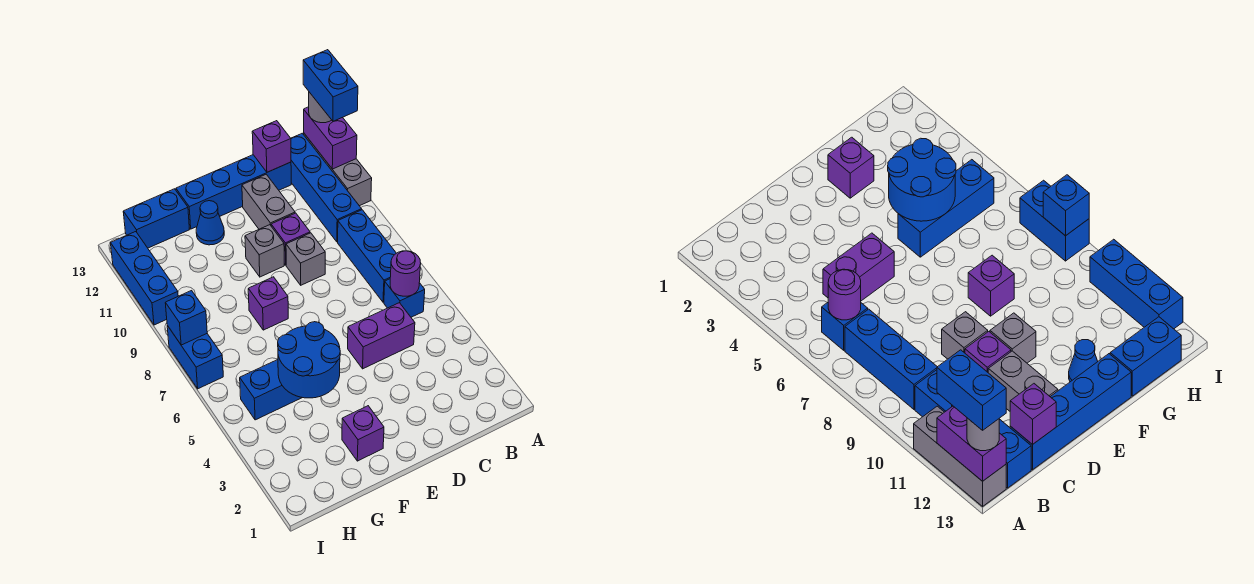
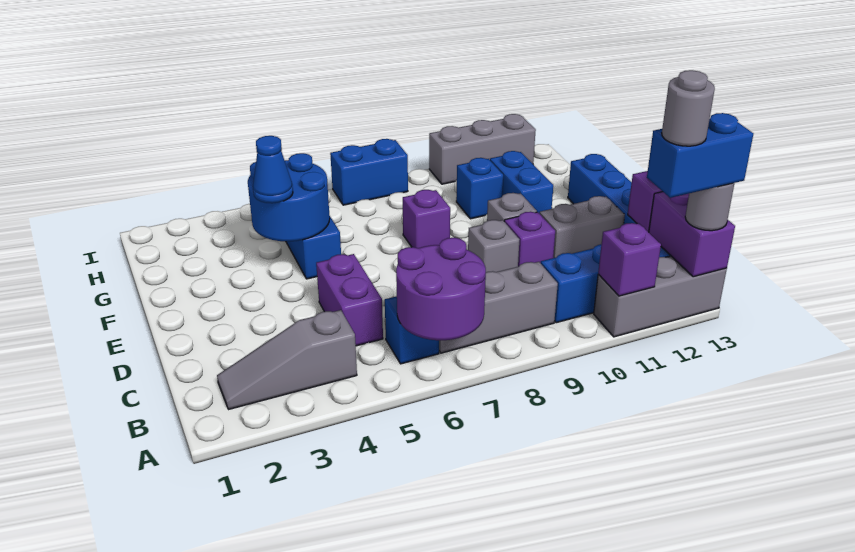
purple 1x2 brick [304,107,357,169] -> purple 1x2 brick turned to [649,192,735,277]
none -> grey 1x1 round brick [662,70,715,146]
none -> grey 1x3 slope [217,310,357,409]
purple 1x1 round brick [390,251,421,296] -> purple 2x2 round brick [396,238,486,340]
blue 1x3 brick [338,210,396,302] -> grey 1x3 brick [439,262,558,353]
purple 1x1 brick [342,406,384,461] -> purple 1x1 brick moved to [598,223,661,296]
blue 1x1 cone [196,201,224,245] -> blue 1x1 cone moved to [253,136,293,203]
blue 1x2 brick [123,189,189,248] -> blue 1x2 brick moved to [490,151,553,214]
blue 1x1 brick [165,291,207,345] -> blue 1x1 brick moved to [456,158,503,219]
blue 1x3 brick [111,232,178,325] -> grey 1x3 brick [429,114,536,184]

